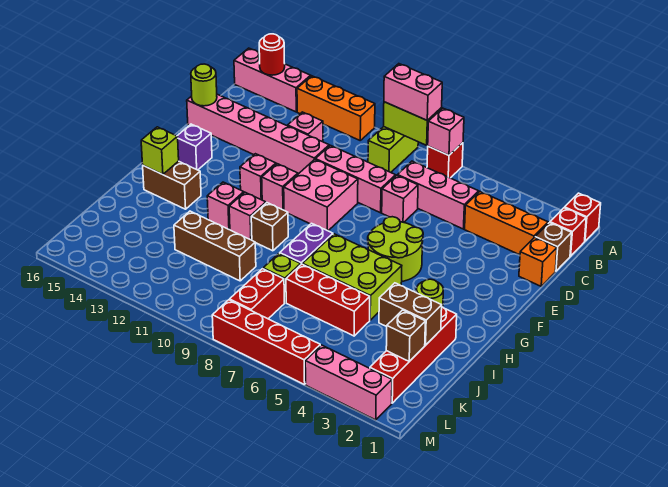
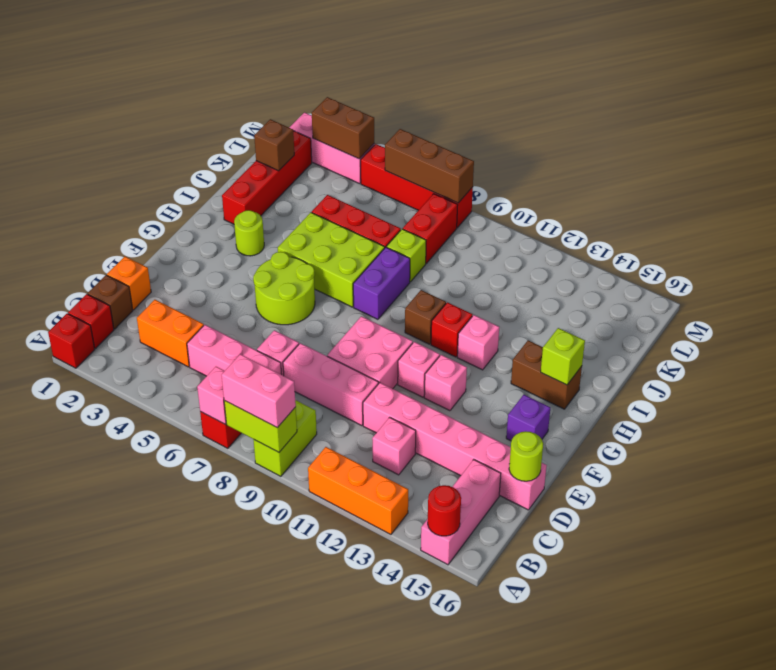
pink 1x3 brick [234,48,311,112] -> pink 1x3 brick turned to [421,460,501,565]
orange 1x3 brick [465,192,548,255] -> orange 1x2 brick [137,300,204,367]
pink 1x1 brick [229,192,266,240] -> red 1x1 brick [431,302,472,357]
brown 1x2 brick [379,283,442,345] -> brown 1x2 brick moved to [312,97,374,159]
brown 1x3 brick [174,211,256,281] -> brown 1x3 brick moved to [385,129,474,203]

